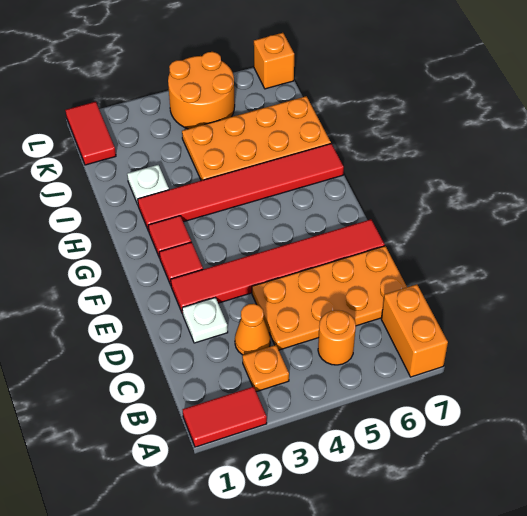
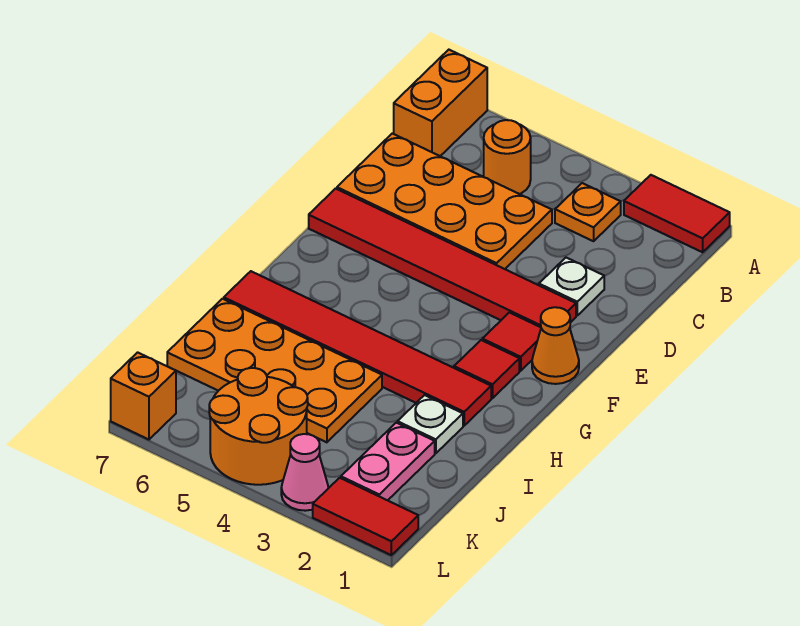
orange 1x1 cone [235,304,270,355] -> orange 1x1 cone moved to [532,307,579,384]
none -> pink 1x2 plate [341,423,435,500]
red 1x2 tile [65,102,116,165] -> red 1x2 tile turned to [313,478,418,555]
none -> pink 1x1 cone [281,434,328,511]

